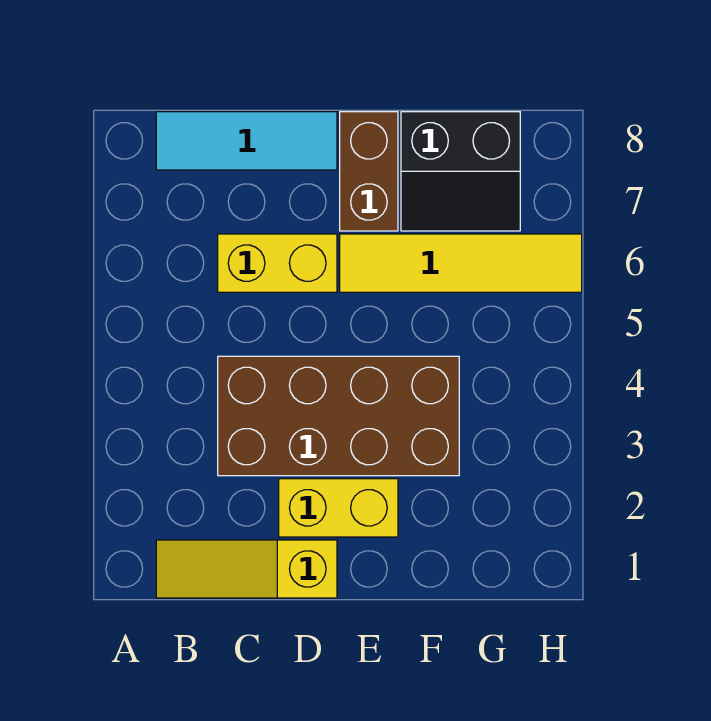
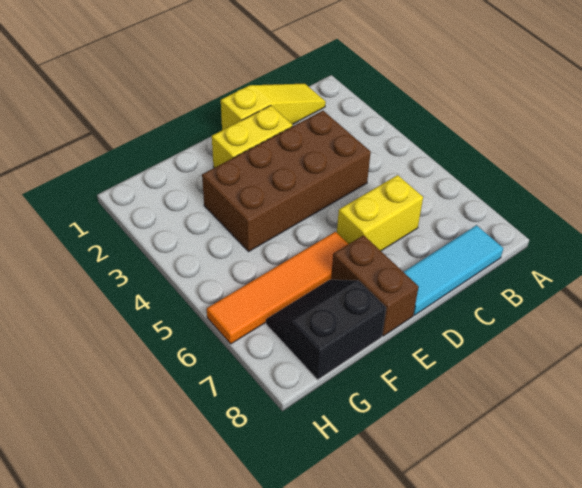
yellow 1x4 tile [340,234,582,292] -> orange 1x4 tile [207,232,348,344]

